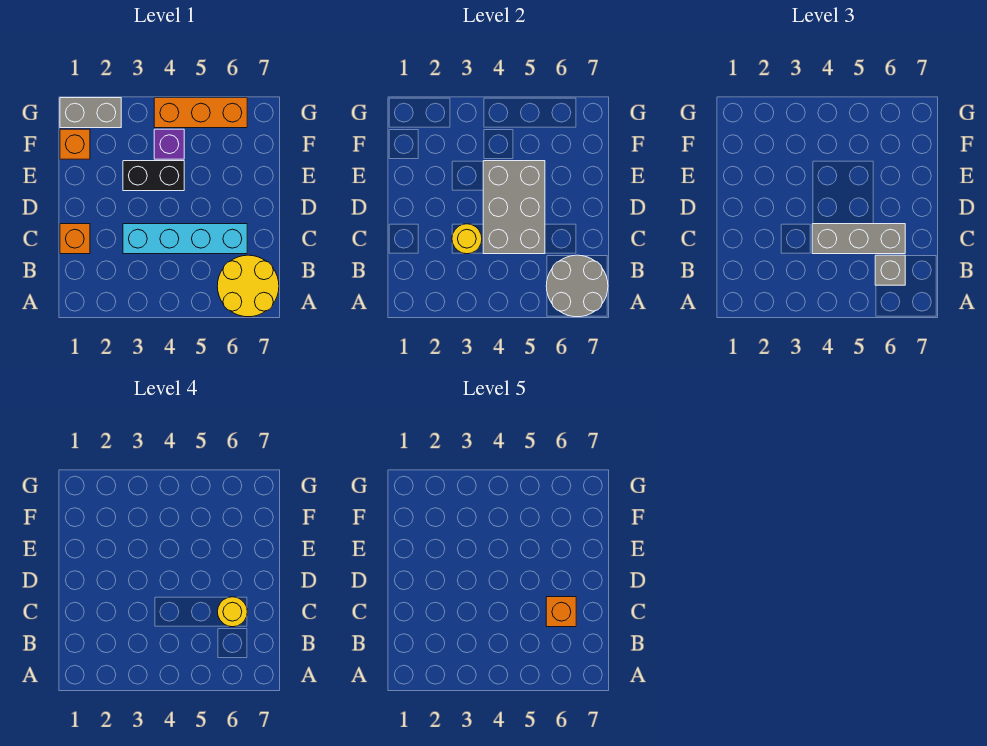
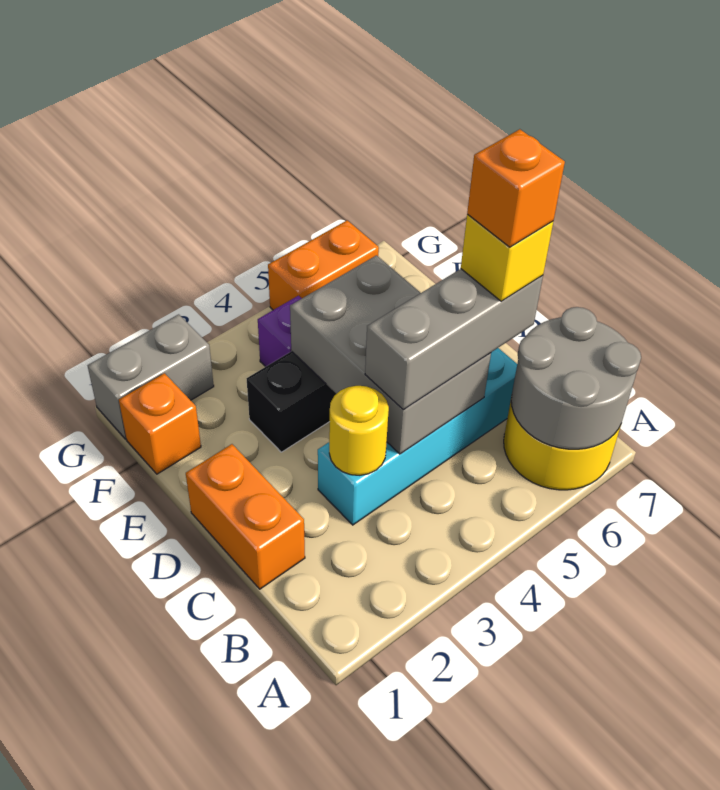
grey 1x1 brick [875,255,905,285] -> none
orange 1x1 brick [60,224,90,254] -> orange 1x2 brick [186,444,305,589]
yellow 1x1 round brick [217,597,247,627] -> yellow 1x1 brick [461,214,553,301]
orange 1x3 brick [154,98,247,128] -> orange 1x2 brick [268,220,379,310]

